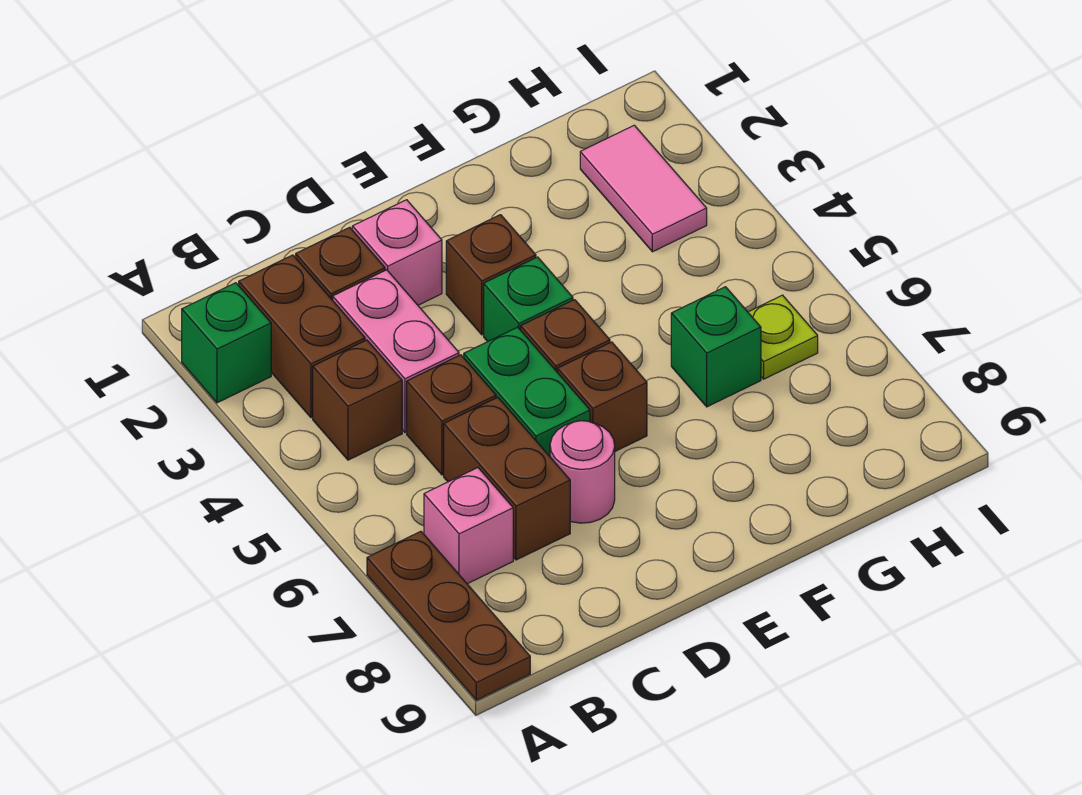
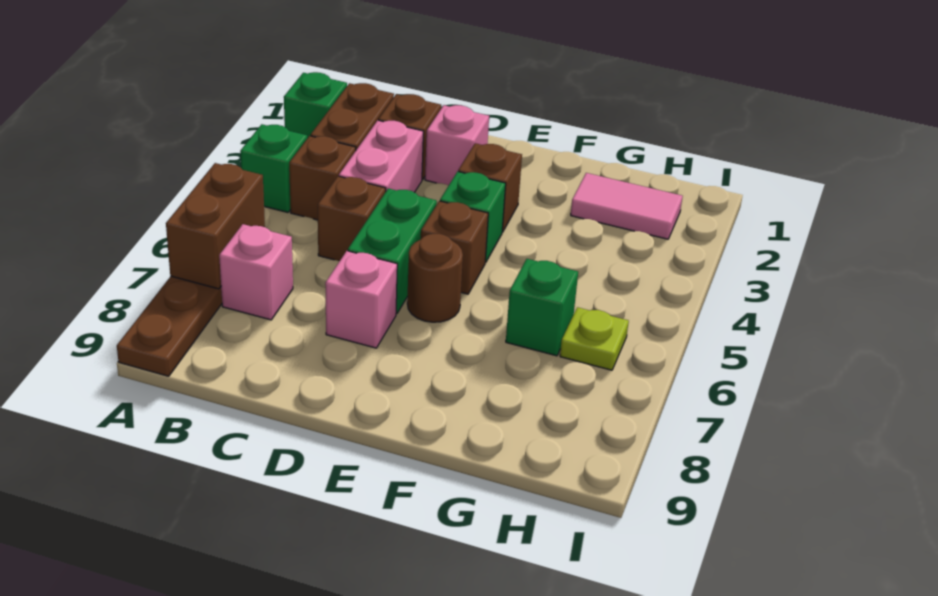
none -> green 1x1 brick [240,124,307,212]
brown 1x2 brick [444,397,570,560] -> brown 1x2 brick moved to [166,163,265,289]
pink 1x1 round brick [550,421,615,523] -> pink 1x1 brick [325,251,397,348]
brown 1x1 brick [558,342,647,451] -> brown 1x1 round brick [407,234,463,322]
pink 1x2 tile [580,125,707,252] -> pink 1x2 tile turned to [571,173,683,239]

